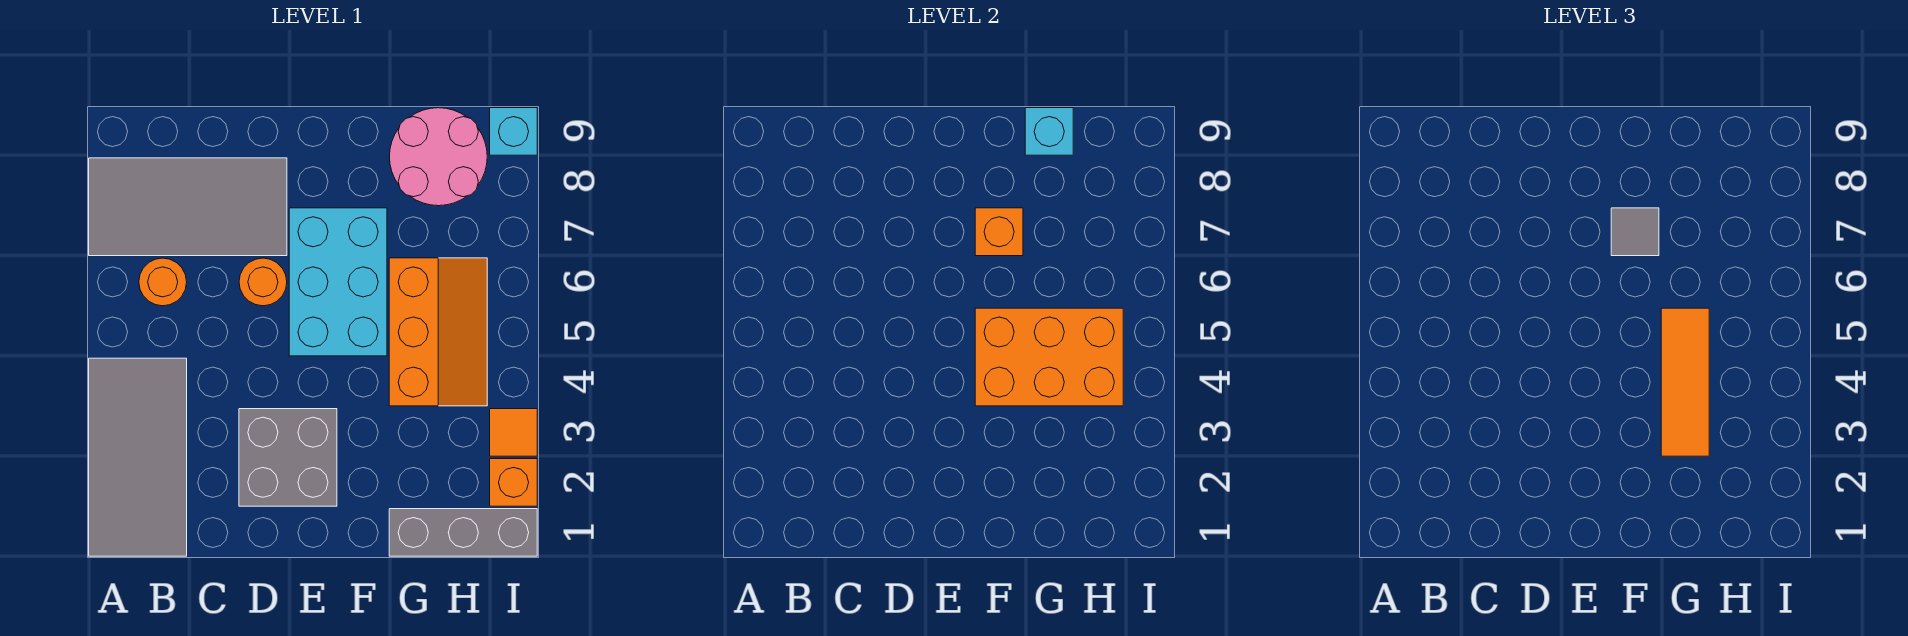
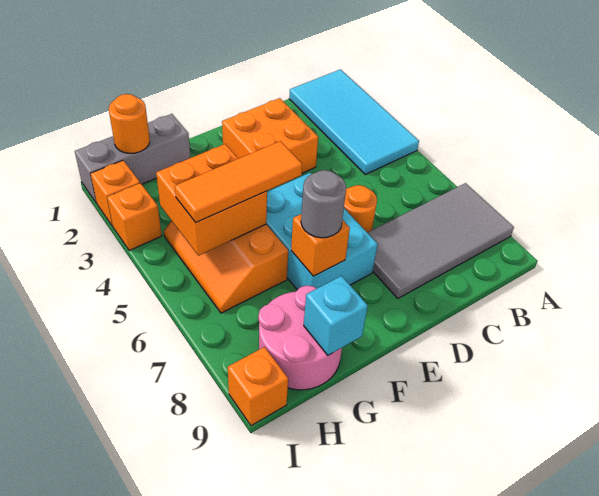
grey 2x4 tile [89,358,187,556] -> cyan 2x4 tile [289,69,419,174]
orange 1x1 round brick [139,258,187,306] -> orange 1x1 round brick moved to [109,94,150,153]
grey 2x2 brick [239,409,337,506] -> orange 2x2 brick [222,98,318,173]
orange 2x3 brick [975,308,1123,406] -> orange 2x2 brick [156,144,267,256]
grey 1x1 tile [1611,208,1659,256] -> grey 1x1 round brick [301,170,346,238]
orange 1x3 tile [1661,308,1709,456] -> orange 1x3 tile turned to [175,141,302,223]
orange 1x1 tile [490,409,537,456] -> orange 1x1 brick [107,183,162,251]
cyan 1x1 brick [490,108,537,155] -> orange 1x1 brick [228,347,288,426]

